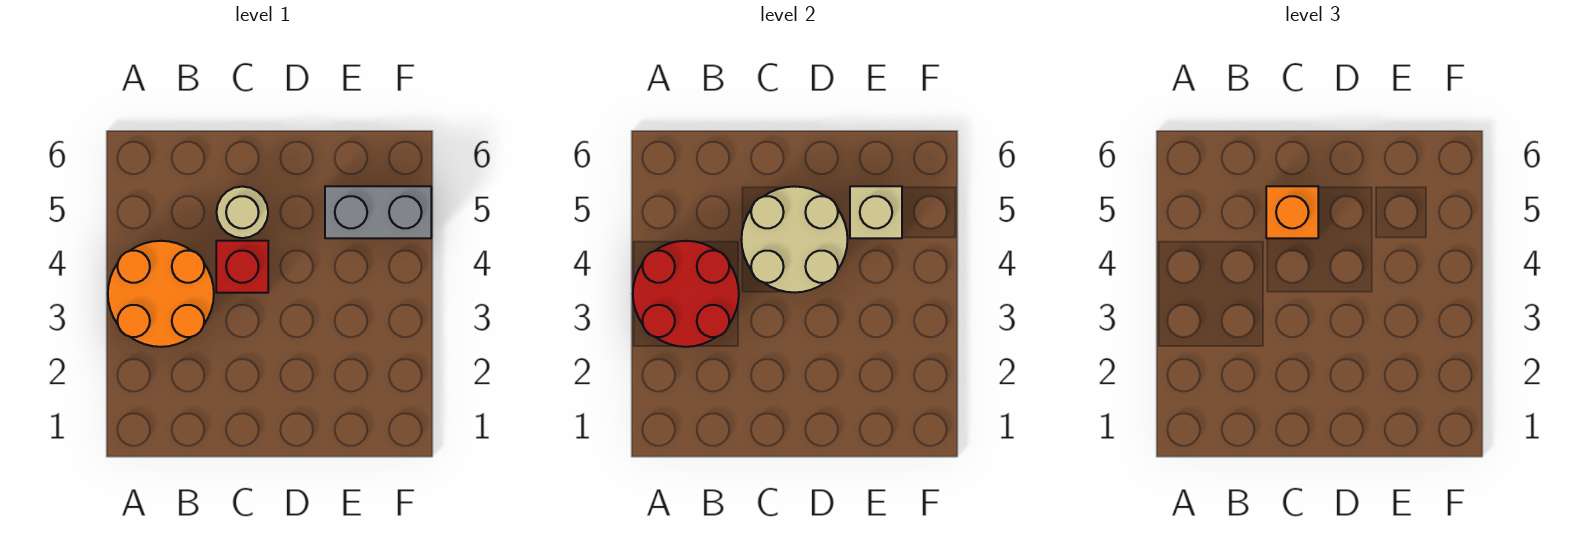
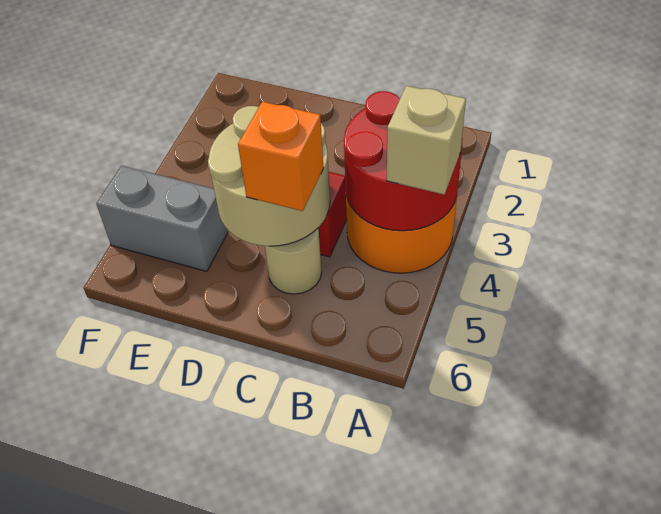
tan 1x1 brick [850,186,902,238] -> tan 1x1 brick moved to [387,86,466,195]

